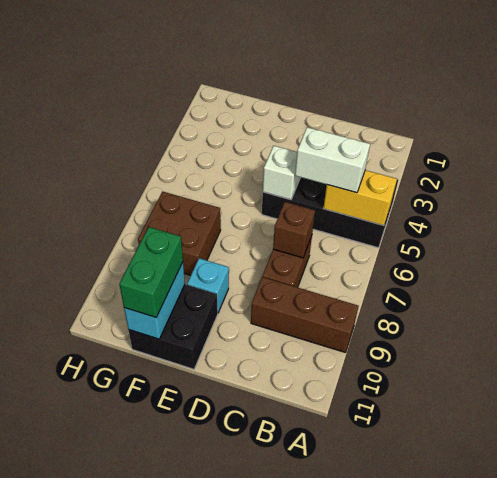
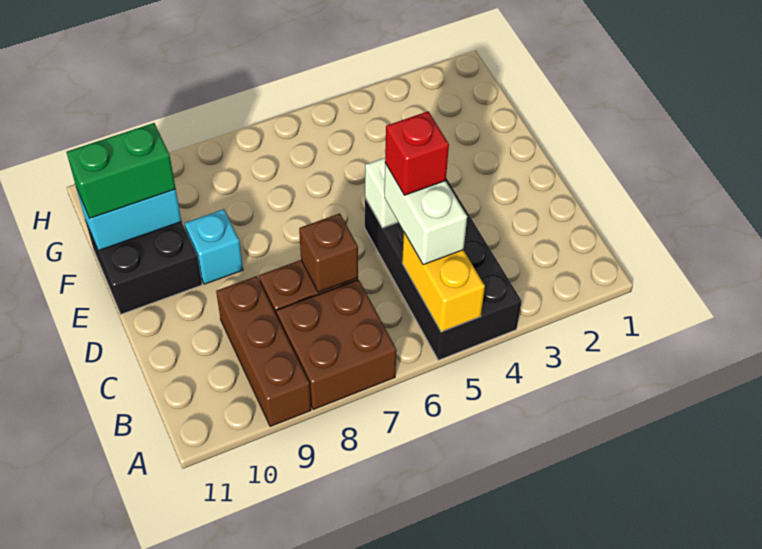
none -> red 1x1 brick [385,111,449,195]
brown 2x2 brick [138,192,221,275] -> brown 2x2 brick moved to [276,280,397,410]

